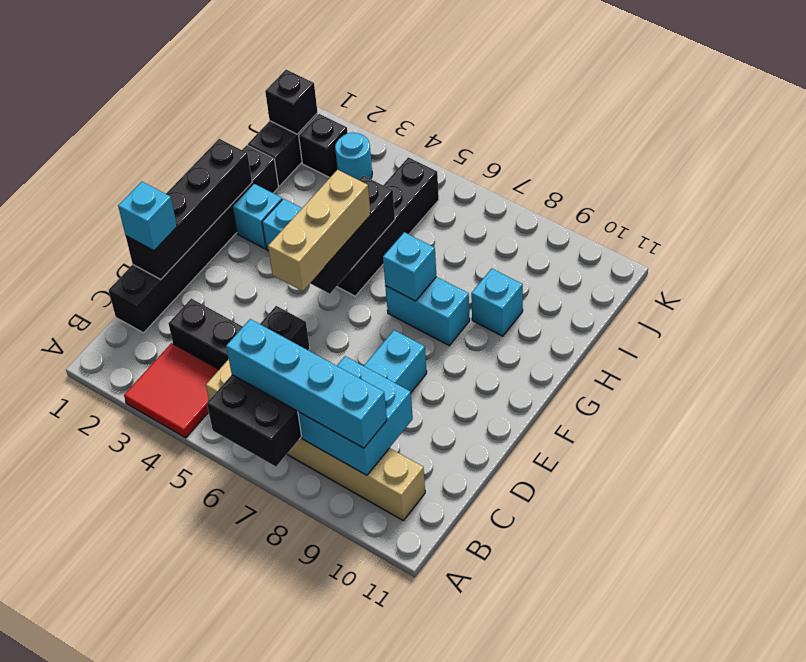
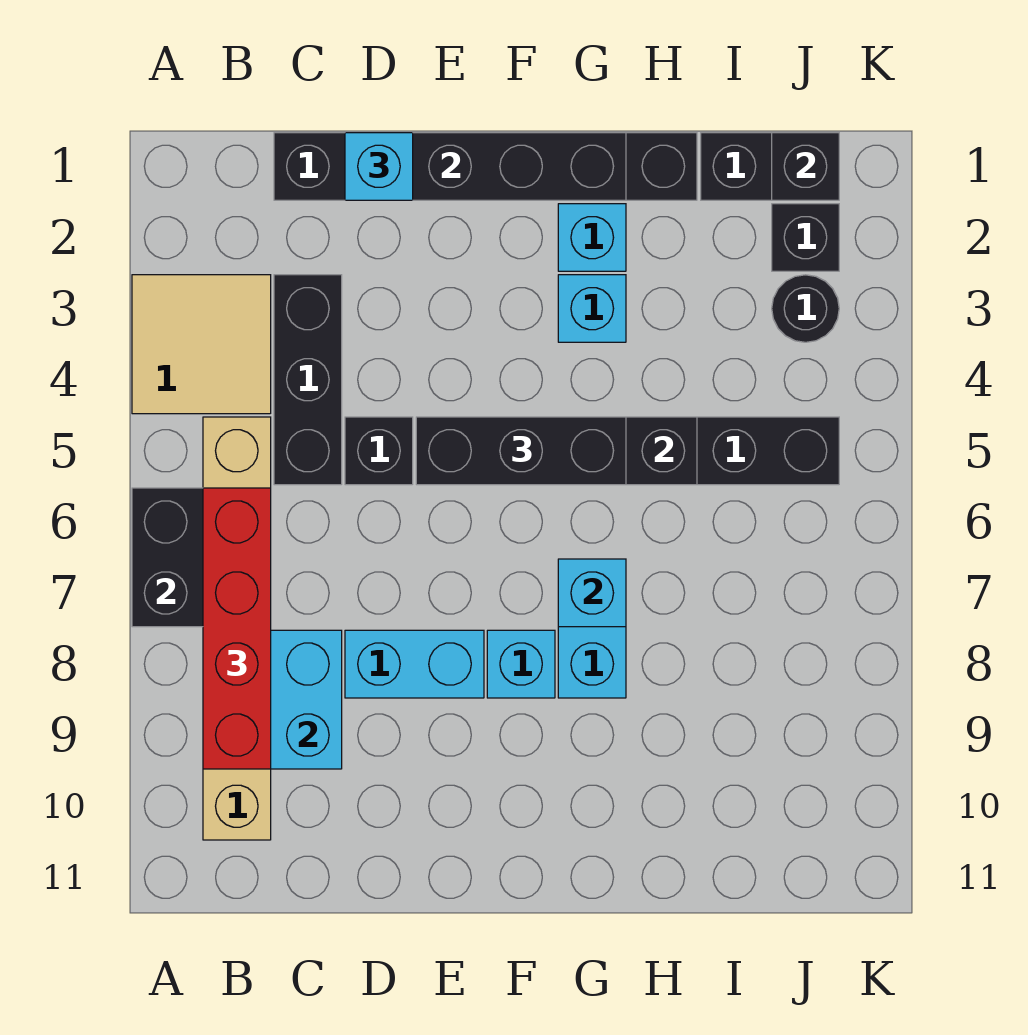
red 2x2 tile [124,343,219,438] -> tan 2x2 tile [132,275,271,414]
cyan 1x4 brick [226,319,387,448] -> red 1x4 brick [203,488,271,769]
tan 1x3 brick [268,170,371,291] -> black 1x3 brick [416,417,626,485]
cyan 1x1 brick [471,269,523,336] -> cyan 1x1 brick moved to [487,630,555,698]
cyan 1x1 round brick [335,133,372,180] -> black 1x1 round brick [772,275,839,342]

